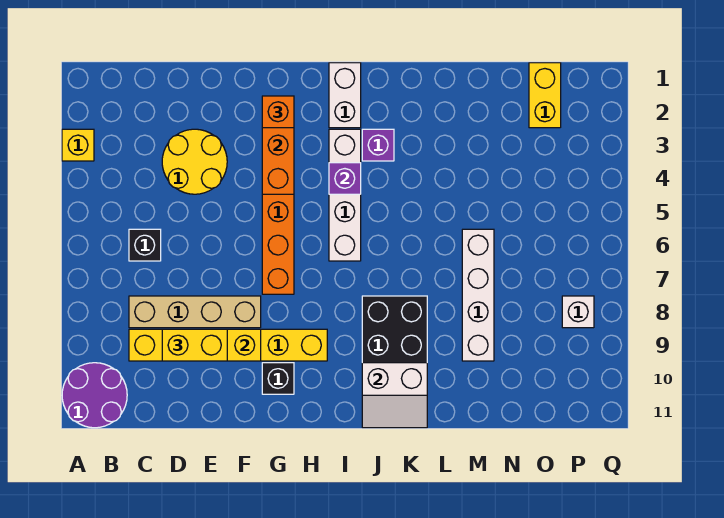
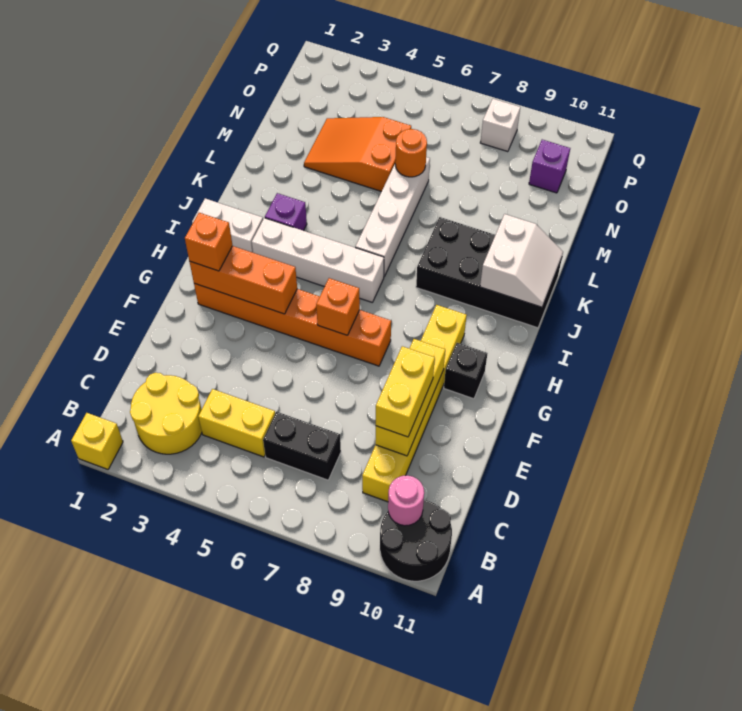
yellow 1x1 brick [62,129,94,161] -> yellow 1x1 brick moved to [71,413,123,469]
purple 2x2 round brick [62,363,127,428] -> black 2x2 round brick [380,500,452,581]
none -> pink 1x1 round brick [388,475,424,526]
black 1x1 brick [129,229,161,261] -> black 1x2 brick [263,412,341,480]
tan 1x4 brick [129,296,261,328] -> none
yellow 2x2 round brick [162,129,227,194] -> yellow 2x2 round brick moved to [130,373,202,454]
none -> orange 1x1 brick [316,278,360,335]
purple 1x1 brick [329,163,361,194] -> purple 1x1 brick moved to [529,140,570,193]
none -> orange 2x3 slope [304,117,411,191]
white 1x4 brick [462,229,494,361] -> white 1x4 brick turned to [355,157,430,276]
none -> orange 1x1 round brick [395,129,427,177]
yellow 1x2 brick [529,63,561,128] -> yellow 1x2 brick moved to [198,389,275,457]

